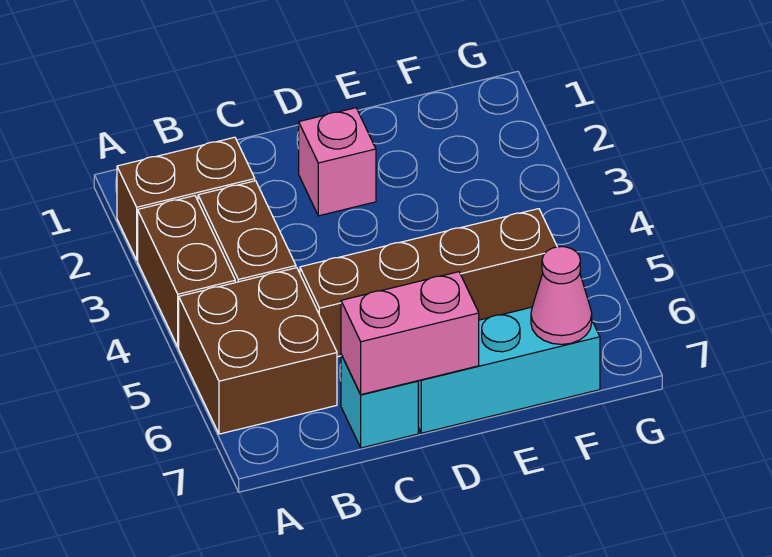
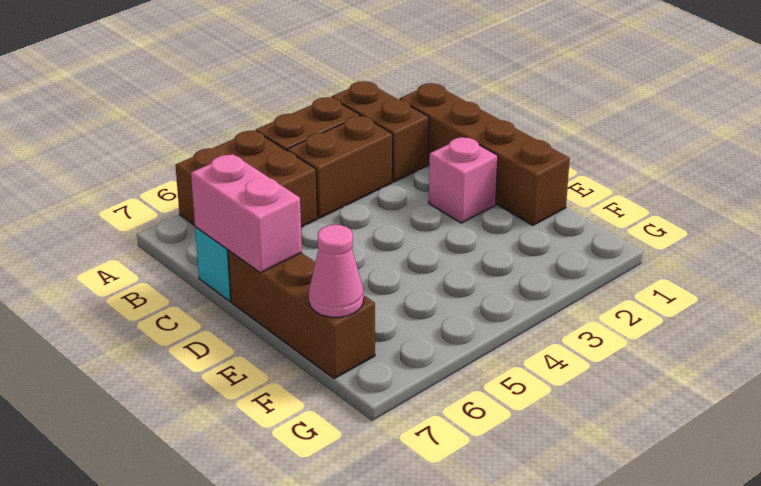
brown 1x4 brick [300,209,557,357] -> brown 1x4 brick moved to [399,83,570,225]
cyan 1x3 brick [418,307,600,433] -> brown 1x3 brick [228,250,375,378]

